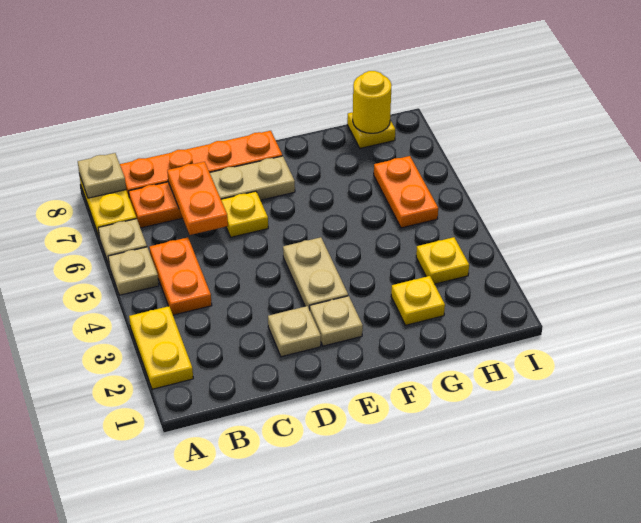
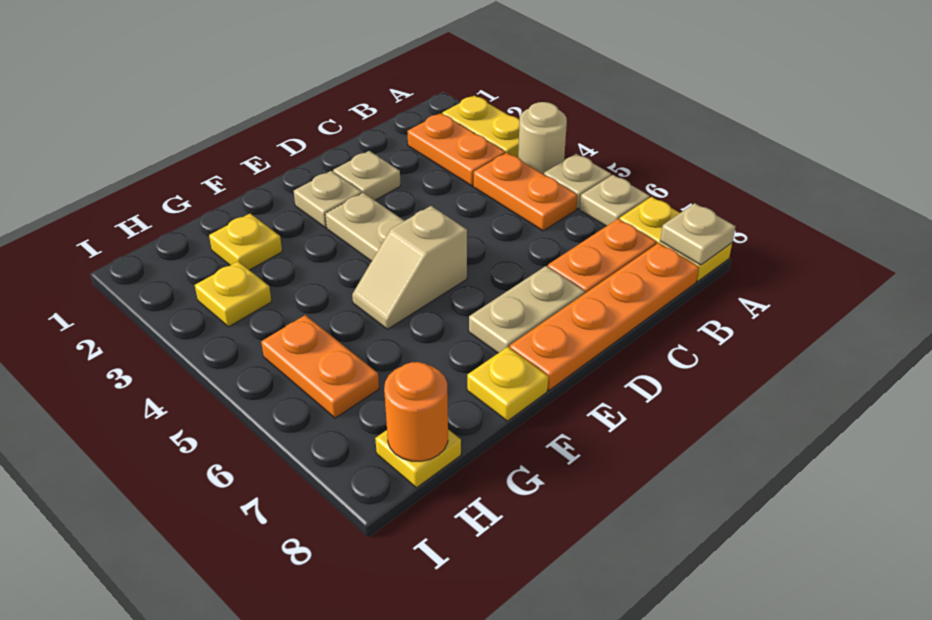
none -> tan 1x1 round brick [518,102,567,174]
orange 1x2 plate [167,162,228,235] -> orange 1x2 plate moved to [407,113,505,186]
yellow 1x1 plate [221,191,268,237] -> yellow 1x1 plate moved to [467,347,548,421]
none -> tan 1x2 slope [352,206,467,329]
yellow 1x1 round brick [353,71,391,133] -> orange 1x1 round brick [384,362,448,461]

